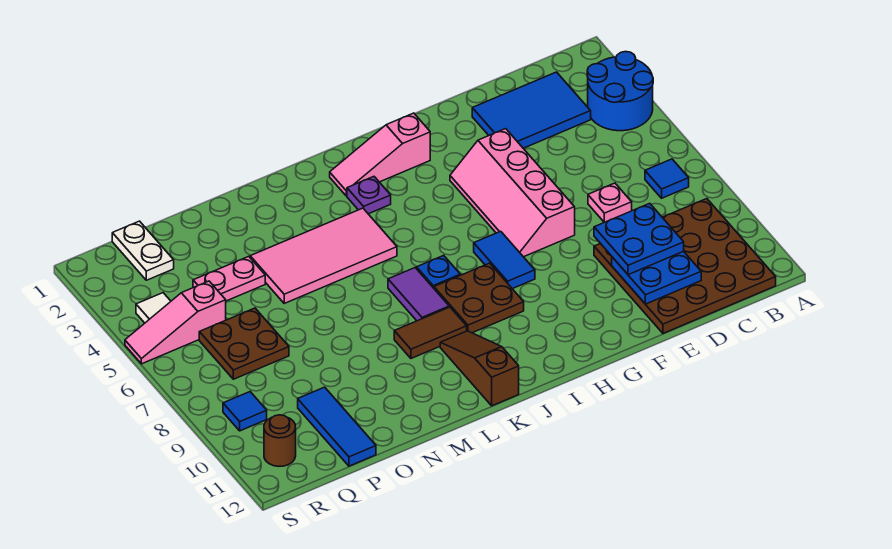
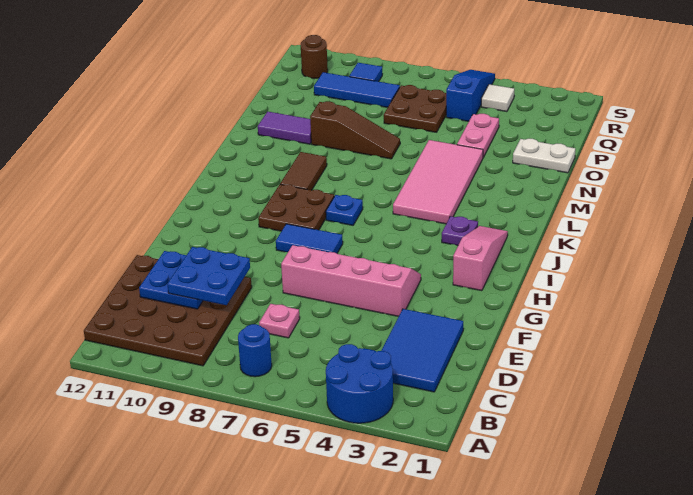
blue 1x1 tile [645,159,689,198] -> blue 1x1 round brick [238,324,272,377]
purple 1x2 tile [388,268,449,321] -> purple 1x2 tile moved to [258,112,311,144]
brown 1x3 slope [440,331,519,406] -> brown 1x3 slope moved to [310,101,400,159]
blue 1x3 tile [298,387,376,466] -> blue 1x3 tile moved to [314,72,400,107]
white 1x2 plate [112,221,174,280] -> white 1x2 plate moved to [513,139,575,173]
pink 1x3 slope [125,281,226,364] -> blue 1x3 slope [446,70,495,121]

